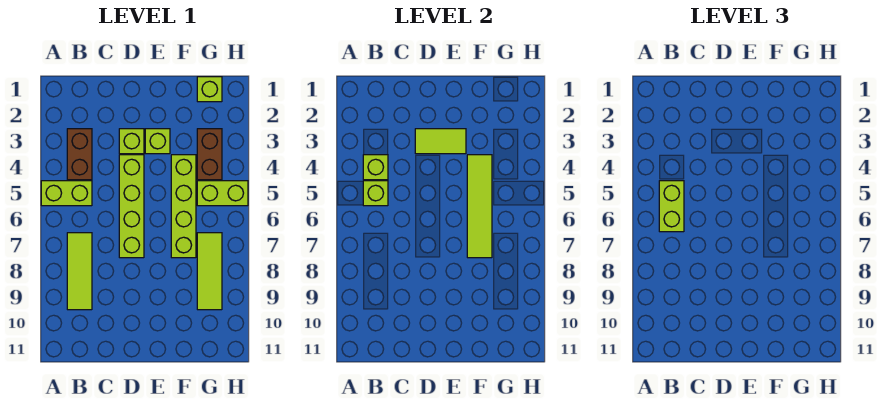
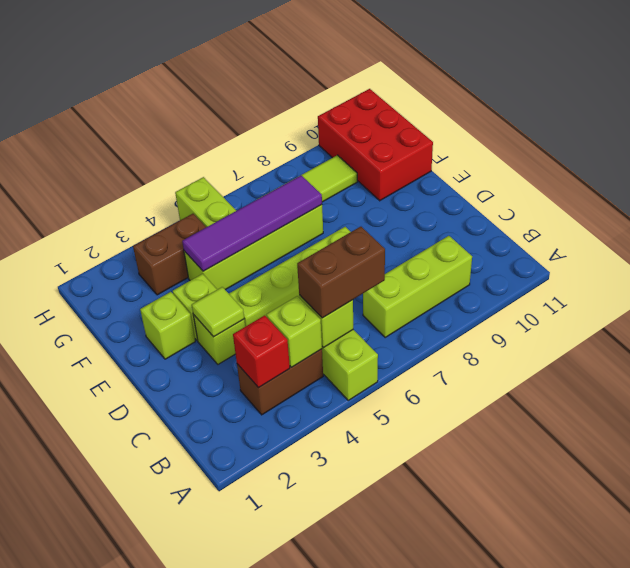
none -> red 1x1 brick [233,315,290,388]
lime 1x2 brick [659,181,684,232] -> brown 1x2 brick [297,227,385,318]
lime 1x3 tile [67,233,92,310] -> lime 1x3 brick [363,236,472,338]
lime 1x2 tile [415,129,466,154] -> lime 1x1 tile [192,287,244,337]
lime 1x4 tile [467,155,492,258] -> purple 1x4 tile [182,175,322,271]
none -> red 2x3 brick [318,89,433,201]
lime 1x1 brick [197,77,222,102] -> lime 1x1 brick moved to [140,292,195,359]

